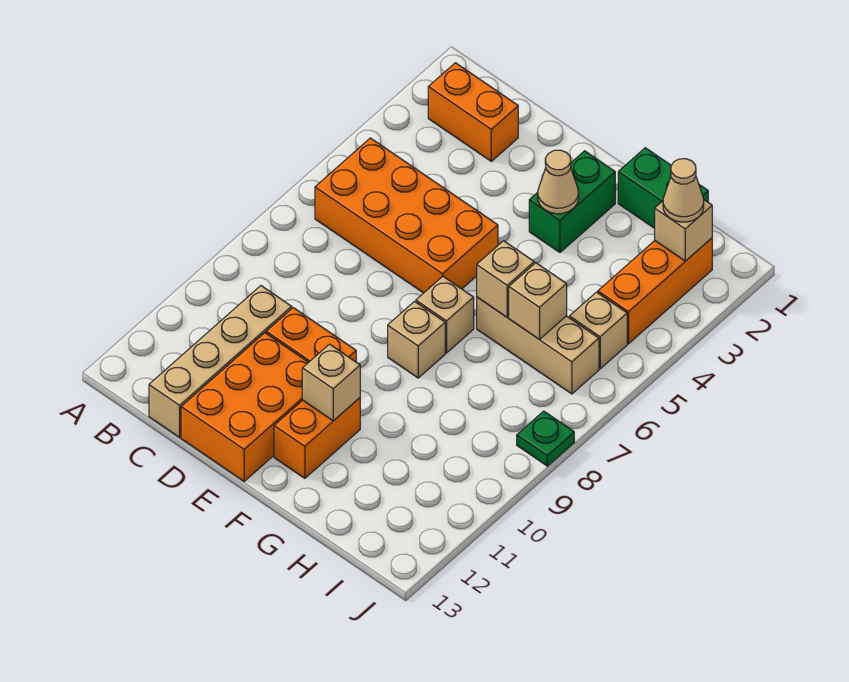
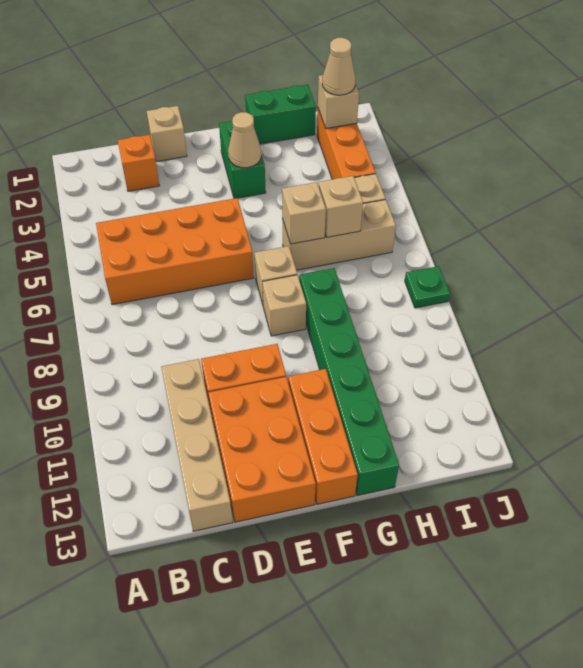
orange 1x2 brick [428,63,518,161] -> orange 1x1 brick [118,135,159,191]
orange 1x2 brick [274,398,360,478] -> orange 1x3 brick [288,369,358,504]
tan 1x1 brick [302,344,360,421] -> tan 1x1 brick moved to [147,106,187,162]
none -> green 1x6 brick [299,268,399,496]

